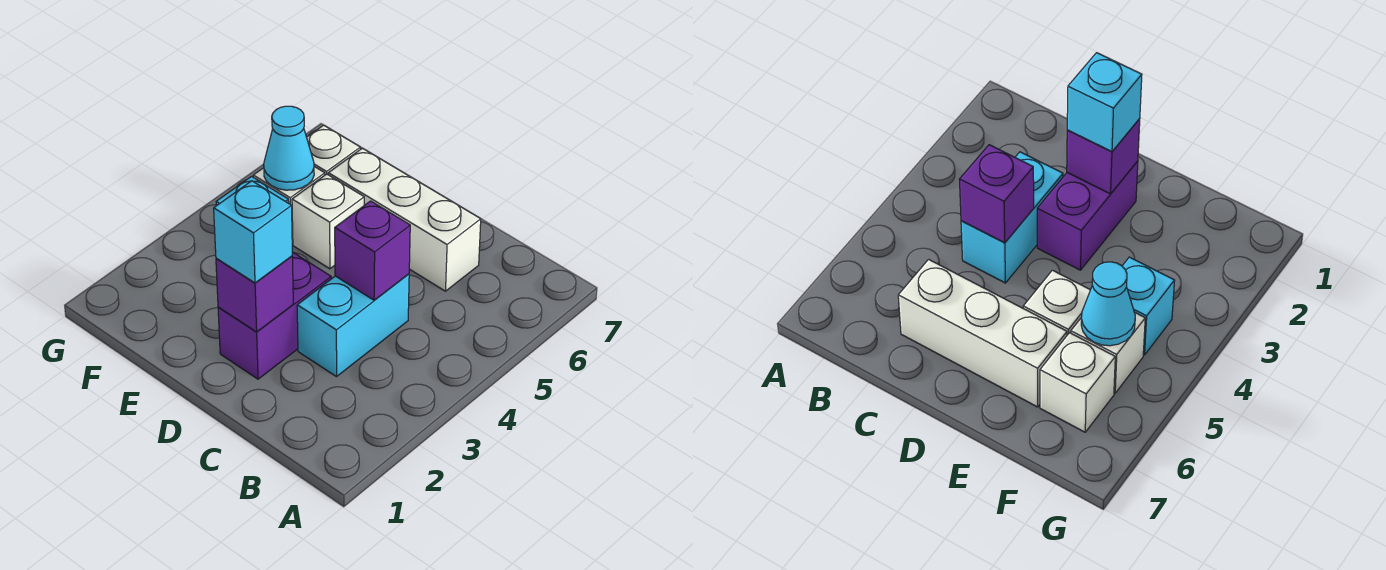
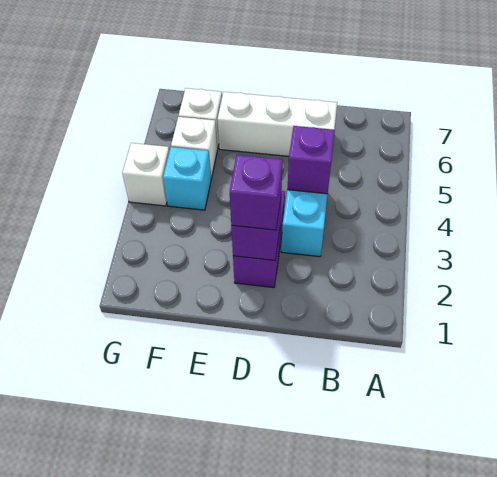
cyan 1x1 brick [214,181,292,283] -> purple 1x1 brick [230,155,283,230]
white 1x1 brick [292,174,364,269] -> white 1x1 brick moved to [122,143,169,206]
cyan 1x1 cone [264,106,314,190] -> none

